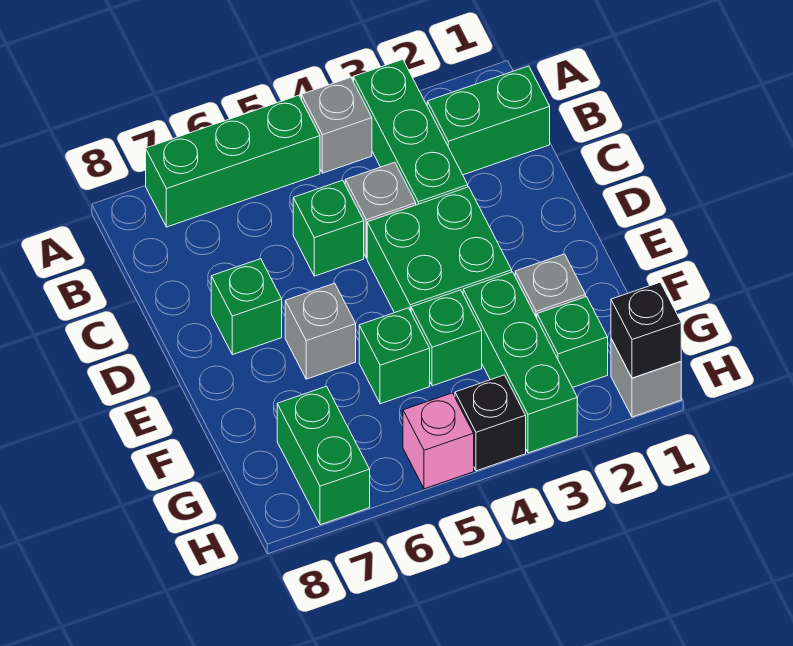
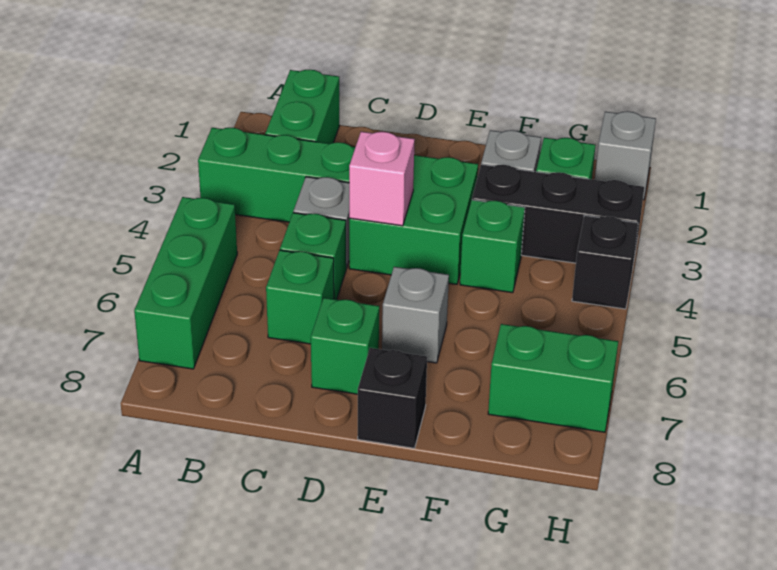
grey 1x1 brick [302,77,372,173] -> none
green 1x3 brick [463,272,577,453] -> black 1x3 brick [472,164,644,264]
green 1x1 brick [359,308,430,404] -> green 1x1 brick moved to [266,250,334,344]
black 1x1 brick [611,282,681,378] -> black 1x1 brick moved to [358,348,427,448]
pink 1x1 brick [403,393,474,489] -> pink 1x1 brick moved to [349,132,415,226]

